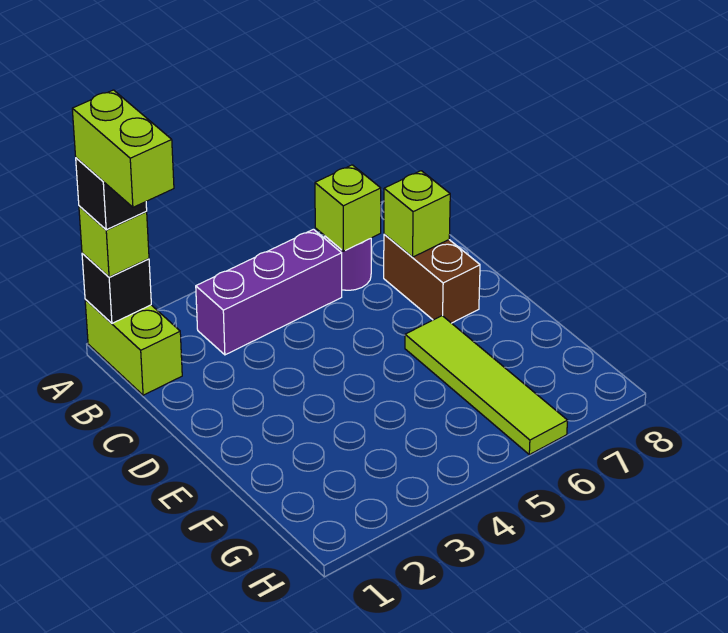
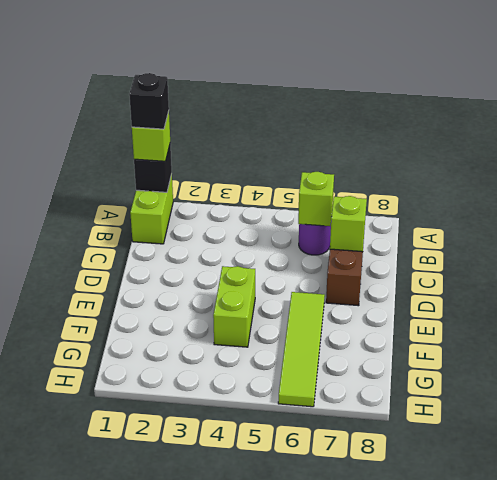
lime 1x2 brick [72,90,174,207] -> lime 1x2 brick moved to [213,266,255,347]
purple 1x3 brick [196,229,342,355] -> none

